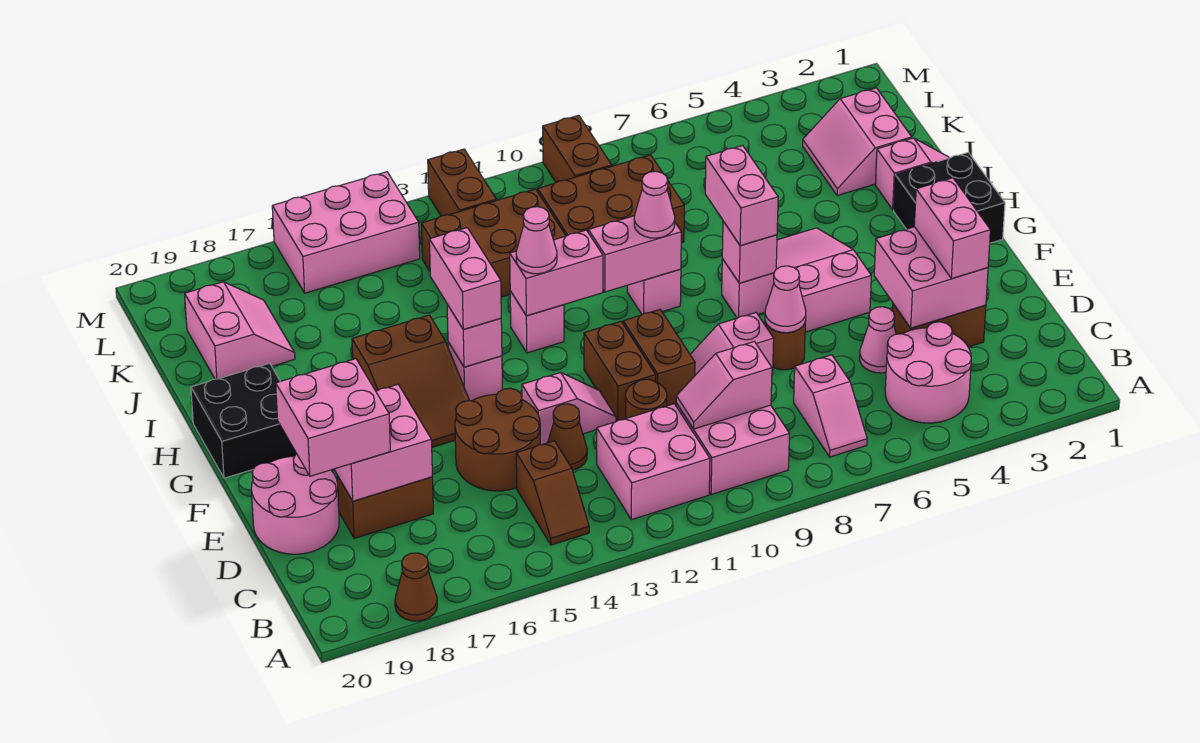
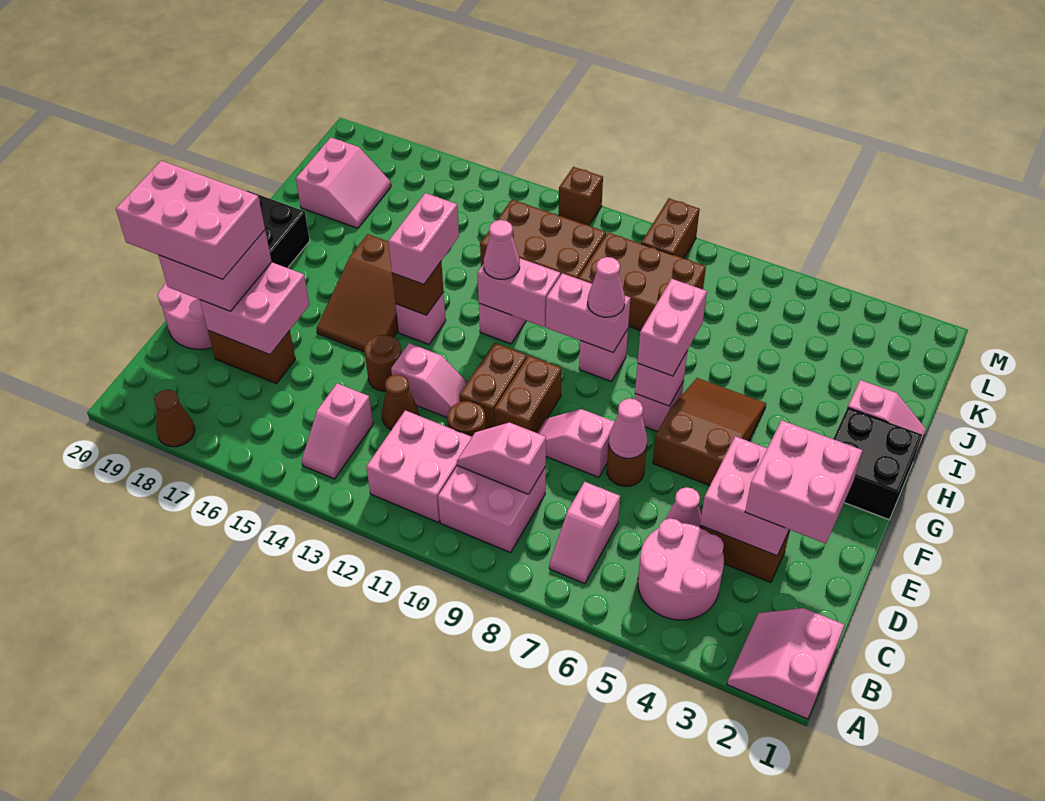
brown 1x2 slope [516,441,589,545] -> pink 1x2 slope [302,383,373,479]
pink 1x2 brick [914,178,990,279] -> pink 2x2 brick [745,420,863,544]
brown 2x2 round brick [455,388,540,491] -> brown 1x1 round brick [365,335,401,391]
pink 2x3 slope [776,228,871,332] -> brown 2x3 slope [653,378,766,486]
pink 1x1 brick [447,305,502,367] -> brown 1x1 brick [392,262,443,315]
pink 2x2 slope [803,88,912,196] -> pink 2x2 slope moved to [727,608,844,719]
brown 1x2 brick [428,149,496,216] -> brown 1x1 brick [559,167,603,225]
pink 2x3 brick [272,172,420,293] -> pink 2x3 brick moved to [116,161,265,279]

